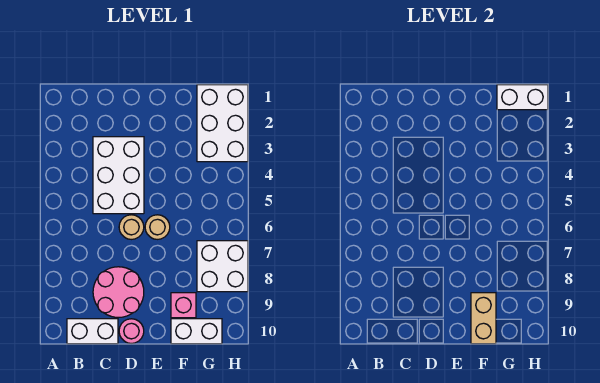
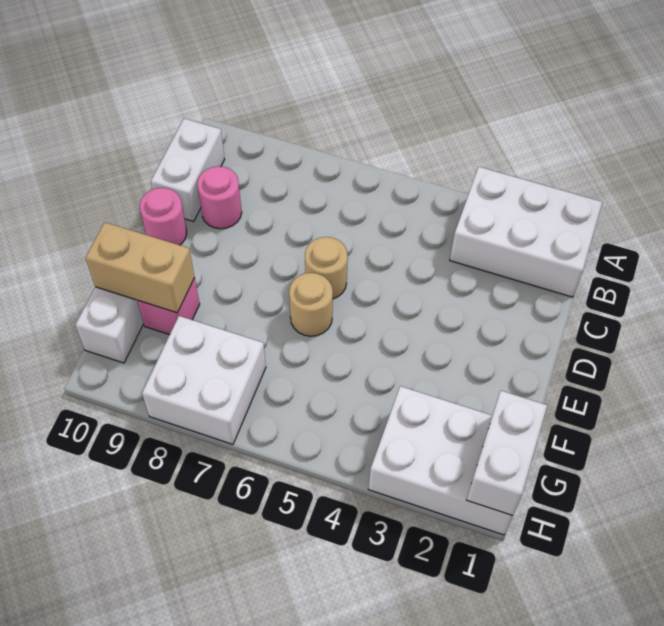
white 2x3 brick [93,137,144,214] -> white 2x3 brick moved to [450,167,602,297]
pink 2x2 round brick [93,267,144,318] -> pink 1x1 round brick [197,166,242,229]

